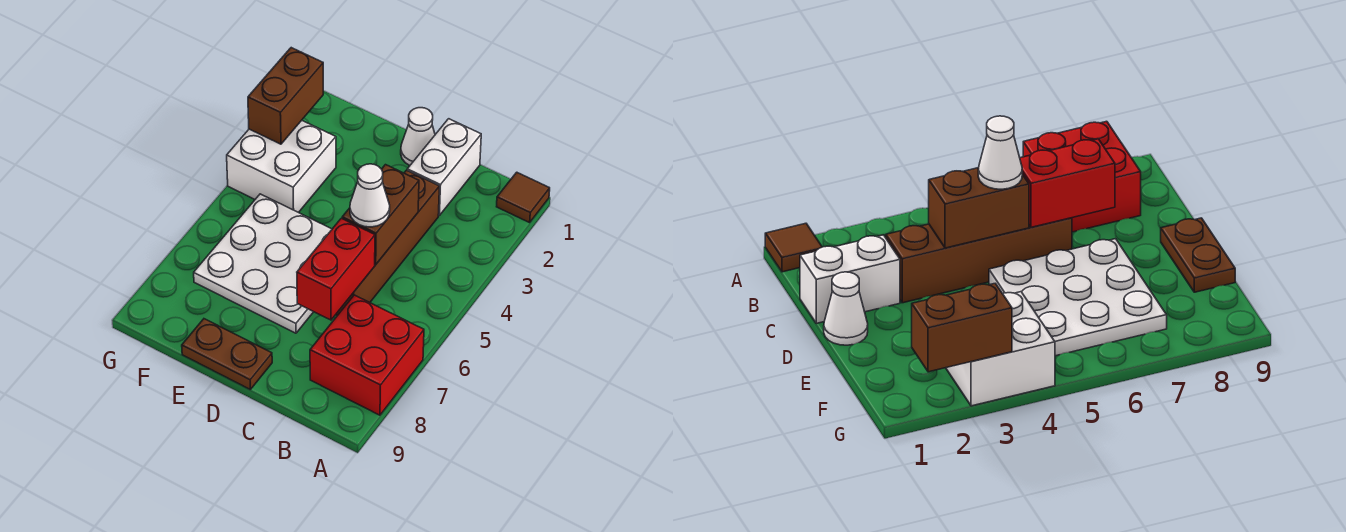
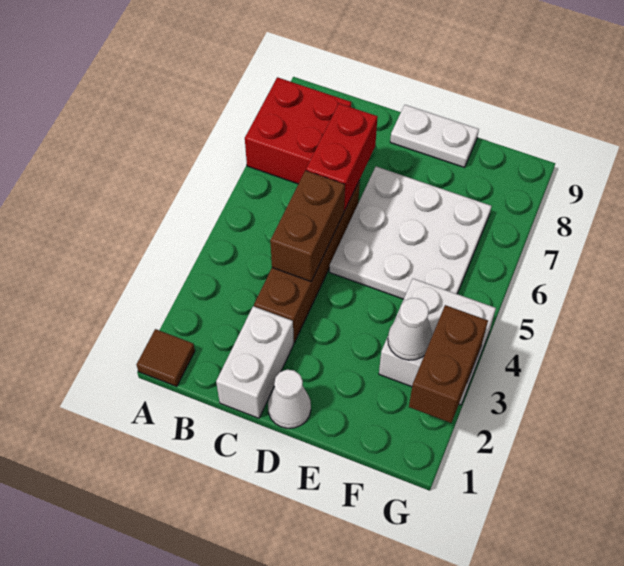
white 1x1 cone [350,164,390,227] -> white 1x1 cone moved to [388,298,432,360]
brown 1x2 plate [182,319,272,389] -> white 1x2 plate [390,105,479,167]

